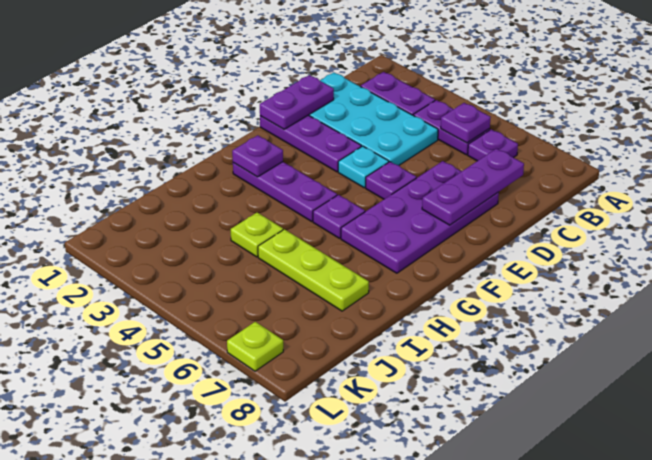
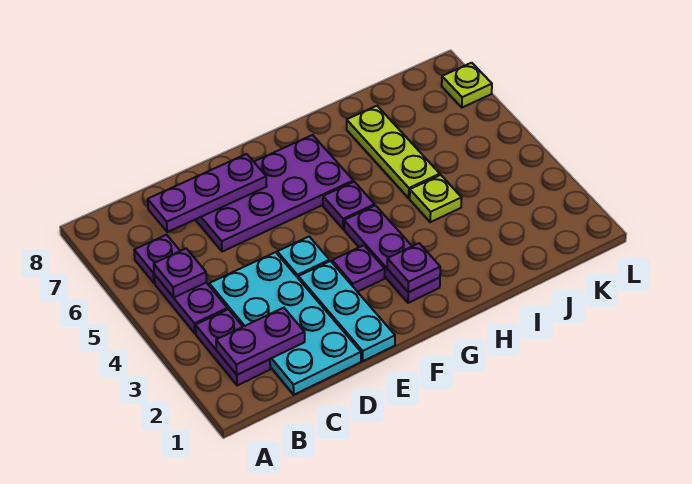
purple 1x2 plate [260,75,334,129] -> purple 1x2 plate moved to [216,308,305,375]
purple 1x3 plate [260,115,361,172] -> cyan 1x3 plate [298,261,395,361]
purple 1x1 plate [366,162,416,199] -> purple 1x1 plate moved to [332,245,385,292]

